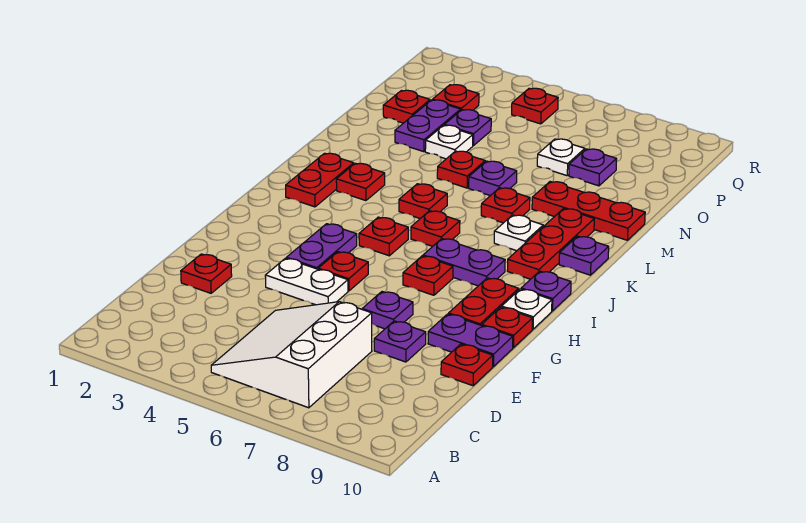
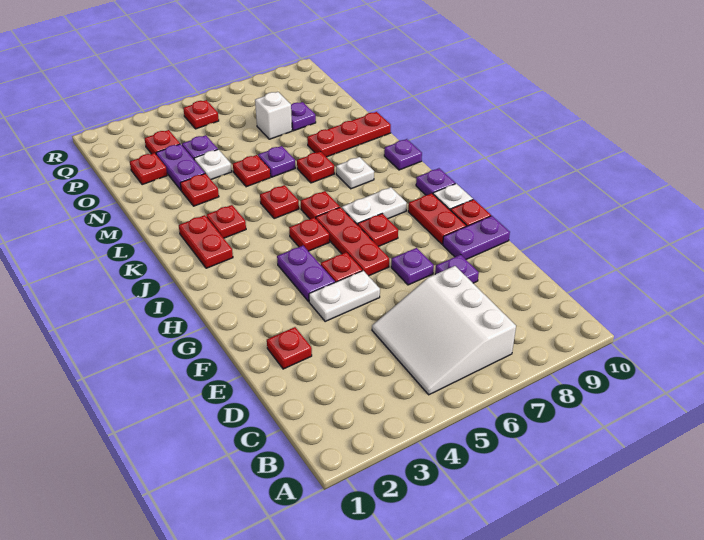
red 1x1 plate [441,344,493,386] -> red 1x1 plate moved to [180,173,219,206]
purple 1x2 plate [423,239,505,286] -> white 1x2 plate [342,187,407,225]
red 1x3 plate [507,209,594,279] -> red 1x3 plate moved to [316,207,389,276]
white 1x1 plate [537,139,585,176] -> white 1x1 brick [255,92,292,139]

